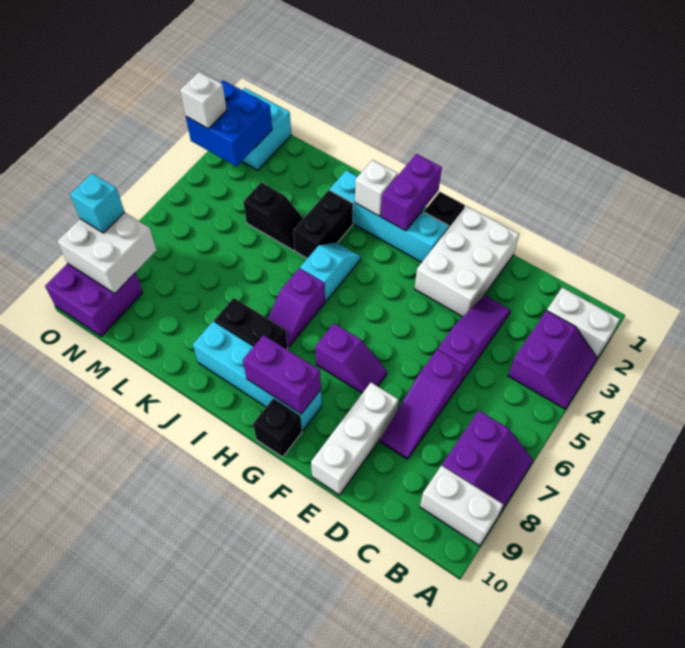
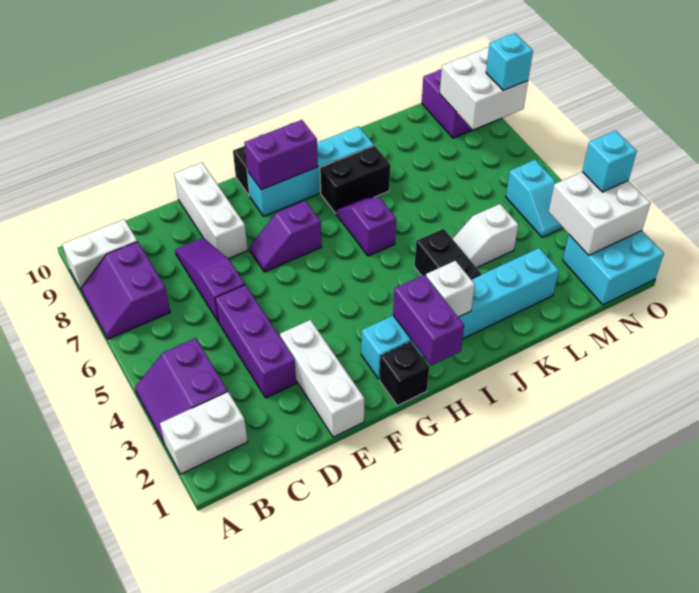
purple 1x3 slope [438,295,511,382] -> purple 1x3 brick [215,285,296,398]
white 2x3 brick [414,206,519,317] -> white 1x3 brick [280,320,364,437]
cyan 1x4 brick [330,170,449,262] -> cyan 1x6 brick [361,248,559,379]
cyan 1x2 slope [300,242,361,302] -> cyan 1x2 slope moved to [506,160,563,237]
black 1x2 slope [243,182,303,250] -> white 1x2 slope [453,204,518,268]
blue 2x2 brick [186,80,272,166] -> white 2x2 brick [549,172,650,255]
white 1x1 brick [180,72,227,128] -> cyan 1x1 brick [582,131,637,192]

